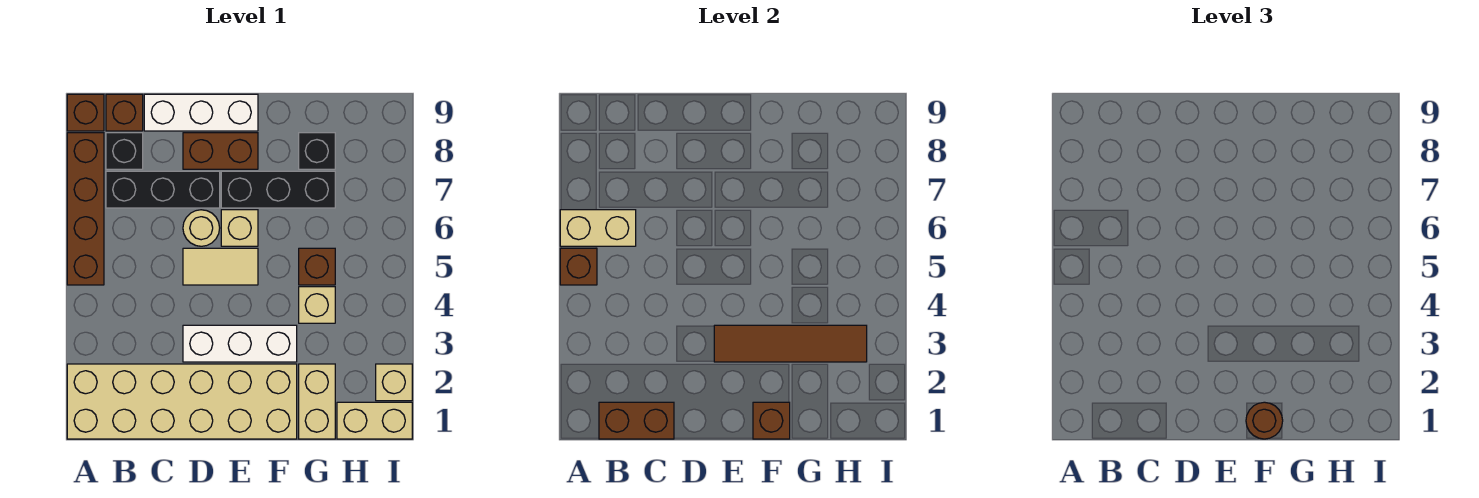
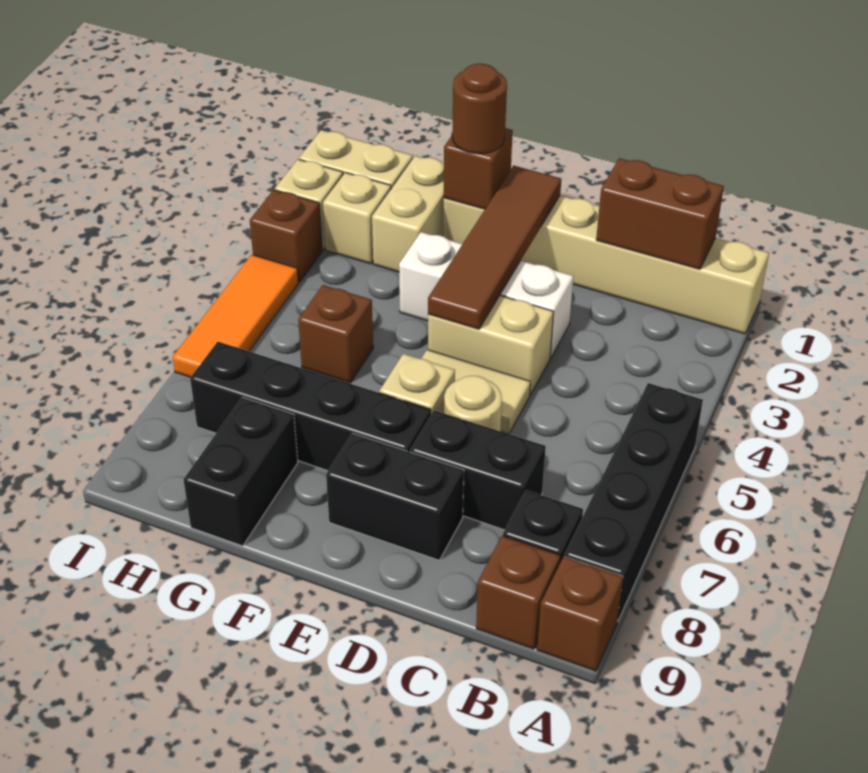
tan 2x6 brick [67,364,297,439] -> tan 1x6 brick [443,195,769,334]
brown 1x4 brick [67,133,104,285] -> black 1x4 brick [564,383,703,622]
brown 1x1 brick [560,248,597,285] -> brown 1x1 brick moved to [250,190,322,282]
tan 1x2 brick [560,210,636,246] -> tan 1x2 brick moved to [428,296,553,395]
black 1x3 brick [106,171,220,208] -> black 1x2 brick [410,410,546,530]
white 1x3 brick [144,94,258,131] -> none
brown 1x2 brick [183,133,258,169] -> black 1x2 brick [326,433,464,560]
brown 1x4 tile [714,325,867,362] -> brown 1x4 tile turned to [428,166,561,329]
black 1x3 brick [221,171,335,208] -> black 1x4 brick [190,342,431,471]
tan 1x1 brick [299,287,335,323] -> tan 1x1 brick moved to [323,173,391,264]
black 1x1 brick [299,133,335,169] -> black 1x2 brick [183,397,298,546]
none -> orange 1x3 tile [173,255,298,377]

